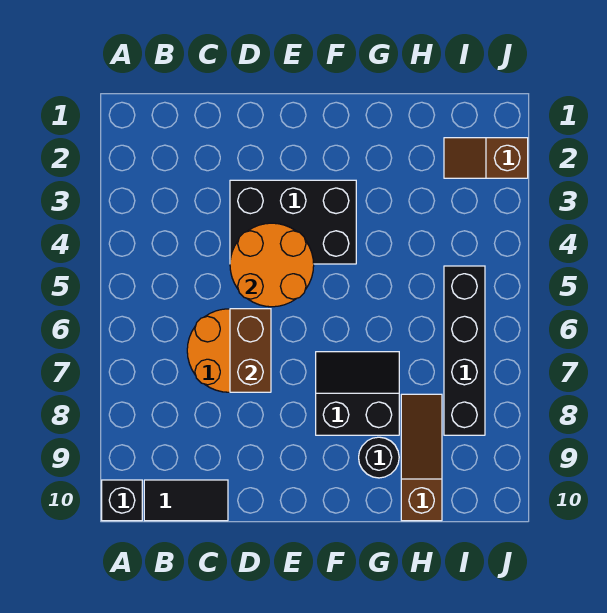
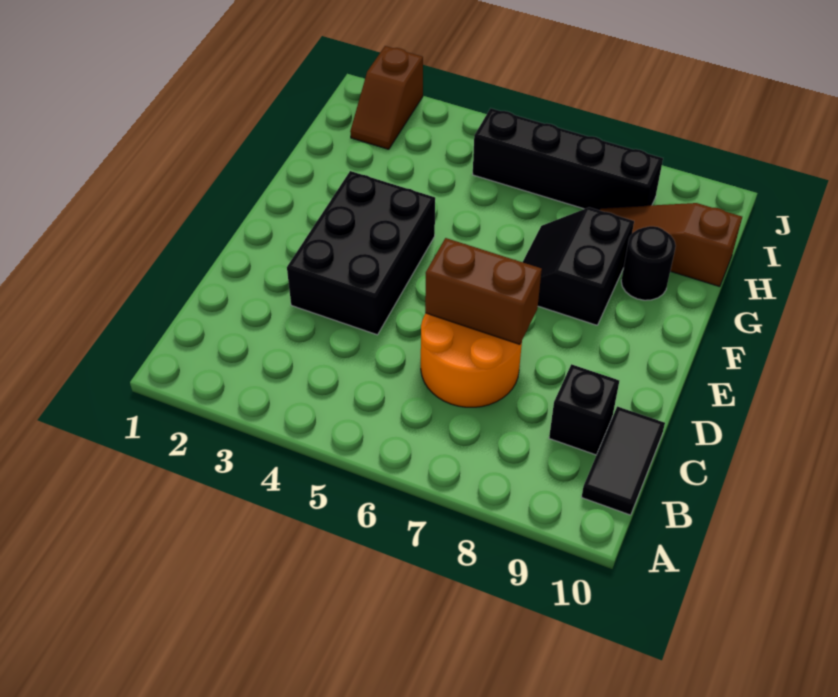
black 1x1 brick [102,480,142,521] -> black 1x1 brick moved to [549,364,619,455]
orange 2x2 round brick [230,223,314,307] -> none

